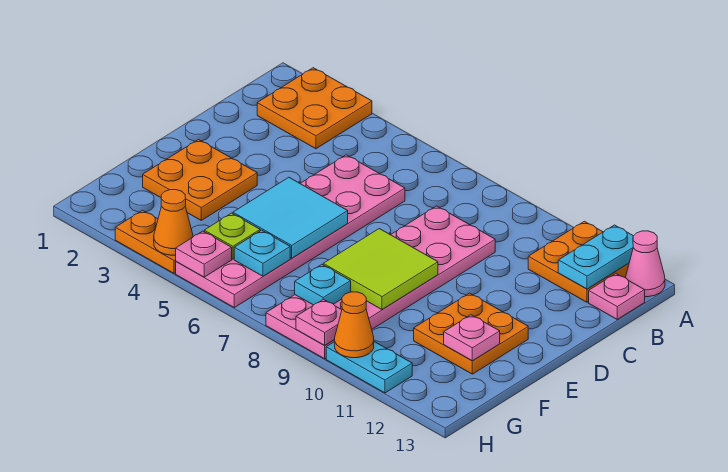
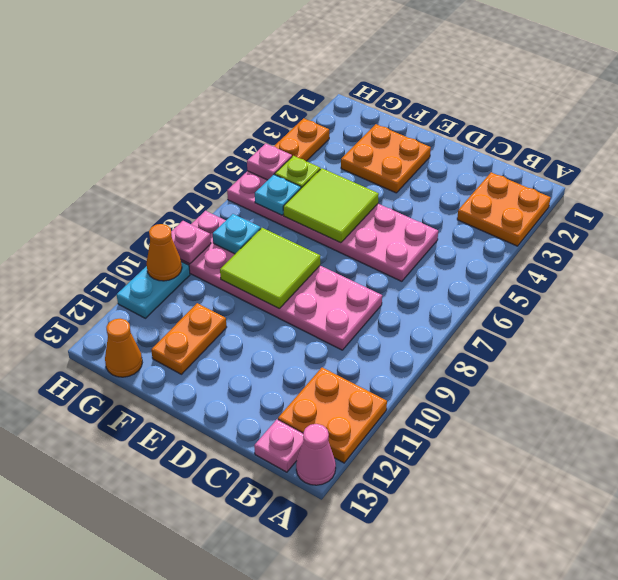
cyan 1x2 plate [558,225,633,289] -> none
cyan 2x2 tile [233,177,348,258] -> lime 2x2 tile [283,168,379,243]
orange 2x2 plate [414,293,528,374] -> orange 1x2 plate [151,303,227,374]
pink 1x1 plate [444,315,500,361] -> none
orange 1x1 cone [154,190,193,255] -> orange 1x1 cone moved to [105,319,142,377]

